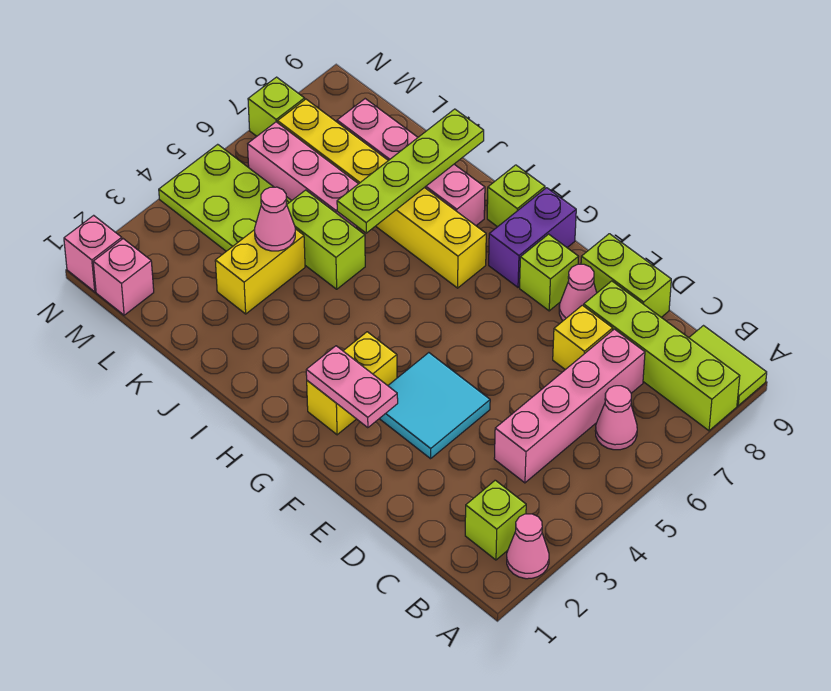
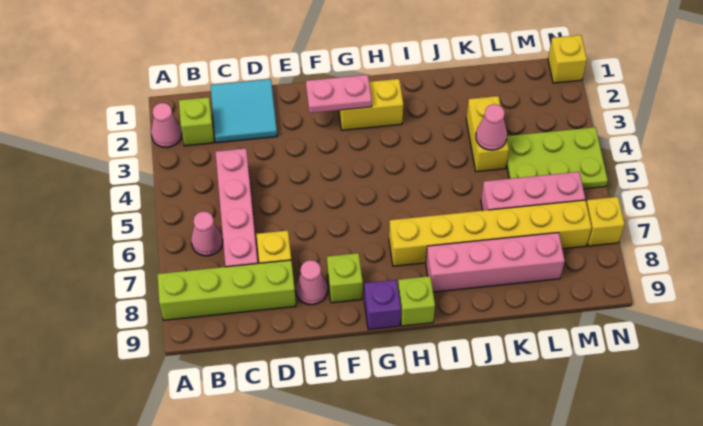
lime 1x2 tile [689,326,767,406] -> none
lime 1x2 brick [581,234,671,317] -> none
cyan 2x2 tile [379,353,490,459] -> cyan 2x2 tile moved to [210,79,277,143]
yellow 1x2 brick [307,332,397,435] -> yellow 1x2 brick turned to [339,79,403,130]
purple 1x2 brick [489,188,576,287] -> purple 1x1 brick [364,280,401,330]
lime 1x2 brick [287,190,365,289] -> none
lime 1x4 plate [337,109,484,233] -> none
pink 1x1 brick [93,239,154,315] -> none
pink 1x1 brick [64,215,122,292] -> yellow 1x1 brick [548,35,587,83]
lime 1x1 brick [248,77,305,136] -> yellow 1x1 brick [586,197,624,246]

